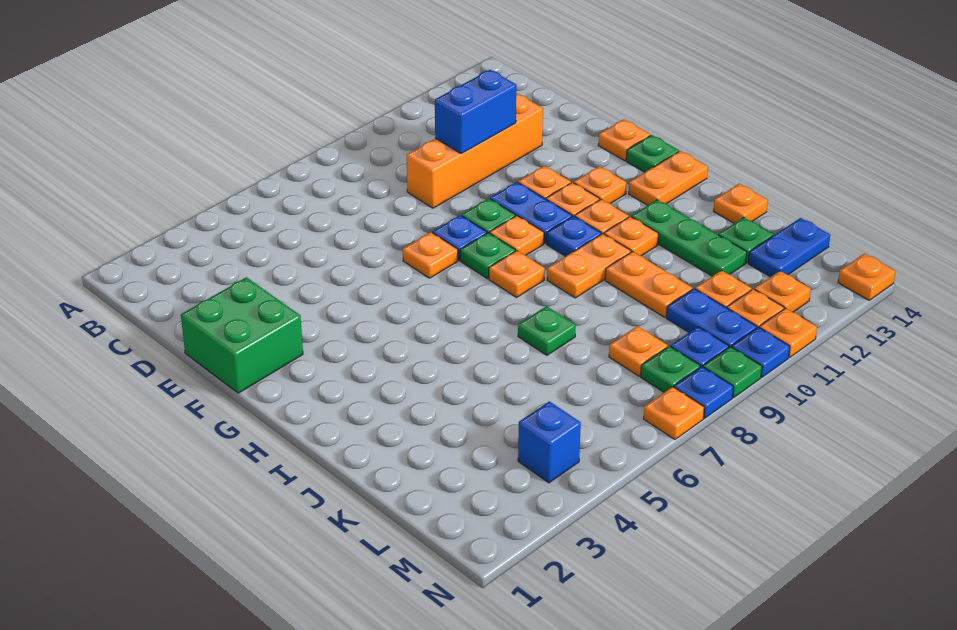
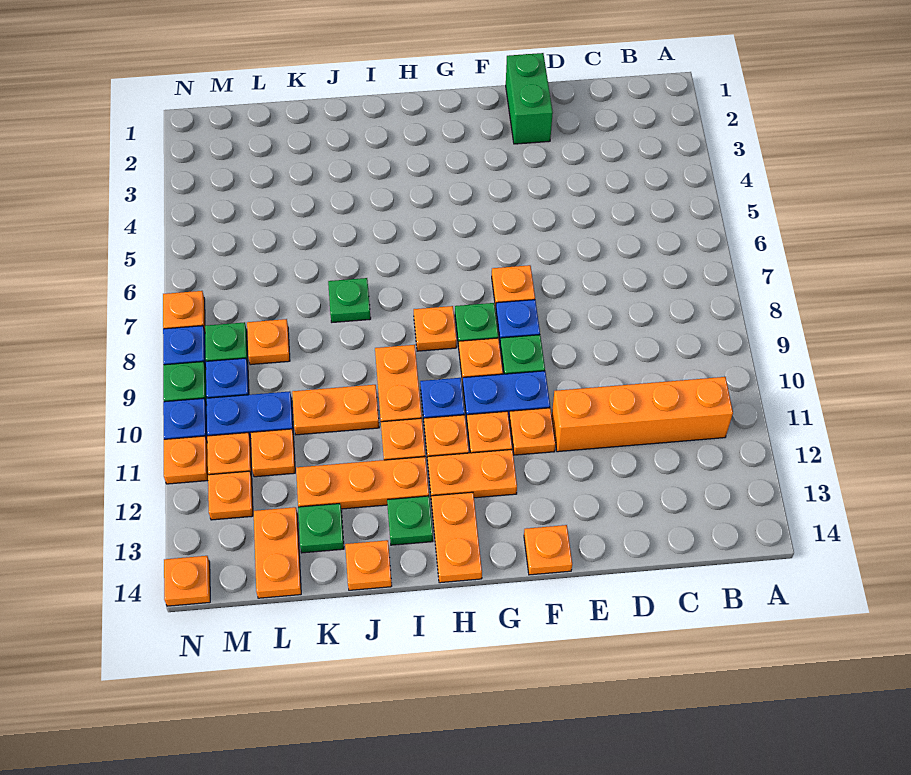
orange 1x4 brick [407,93,543,208] -> orange 1x4 brick turned to [552,377,733,452]
blue 1x2 brick [435,70,516,154] -> none
green 2x2 brick [181,277,303,393] -> green 1x2 brick [506,53,553,144]
orange 1x1 plate [574,166,626,204] -> orange 1x2 plate [427,450,517,498]
green 1x1 plate [626,135,679,172] -> green 1x1 plate moved to [387,496,433,545]
green 1x3 plate [631,200,747,276] -> orange 1x3 plate [296,457,429,509]
blue 1x2 plate [748,218,830,277] -> orange 1x2 plate [254,507,301,598]
blue 1x1 brick [518,401,581,483] -> none

